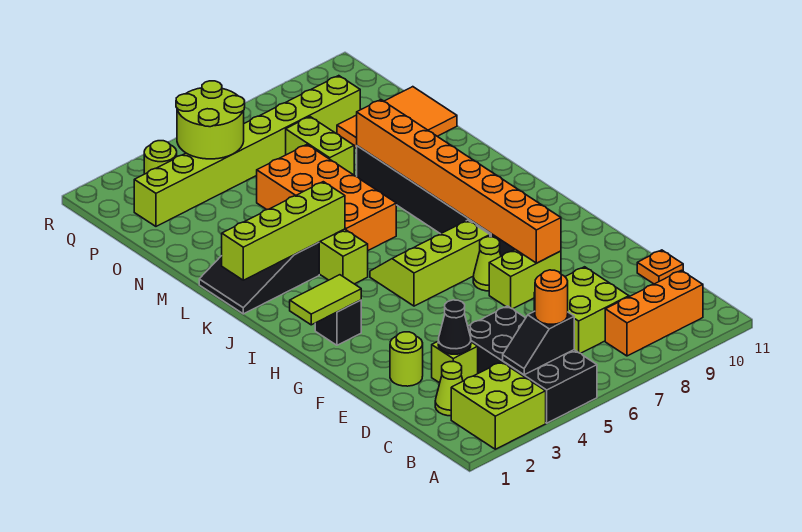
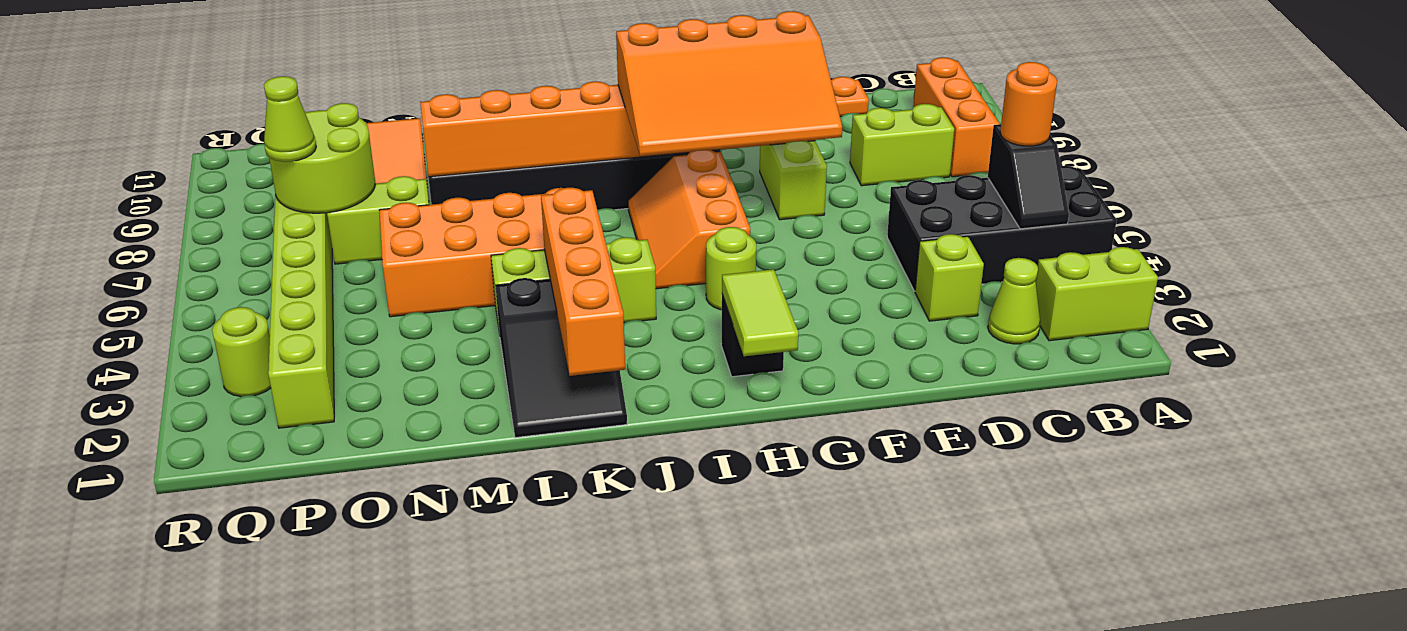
lime 2x2 brick [451,362,546,449] -> lime 1x2 brick [1036,247,1158,341]
lime 2x2 brick [534,267,629,353] -> lime 1x2 brick [850,104,954,186]
black 1x1 cone [438,300,471,354] -> none
lime 1x1 round brick [390,332,423,386] -> lime 1x1 round brick moved to [706,227,756,310]
none -> orange 3x4 slope [616,11,842,156]
lime 1x1 cone [473,237,501,291] -> lime 1x1 cone moved to [264,76,316,162]
lime 2x3 slope [370,220,490,306] -> orange 2x3 slope [628,150,750,289]
lime 1x4 brick [222,182,345,280] -> orange 1x4 brick [541,188,625,376]
lime 2x2 round brick [176,81,245,159] -> lime 2x2 round brick moved to [269,103,375,213]

